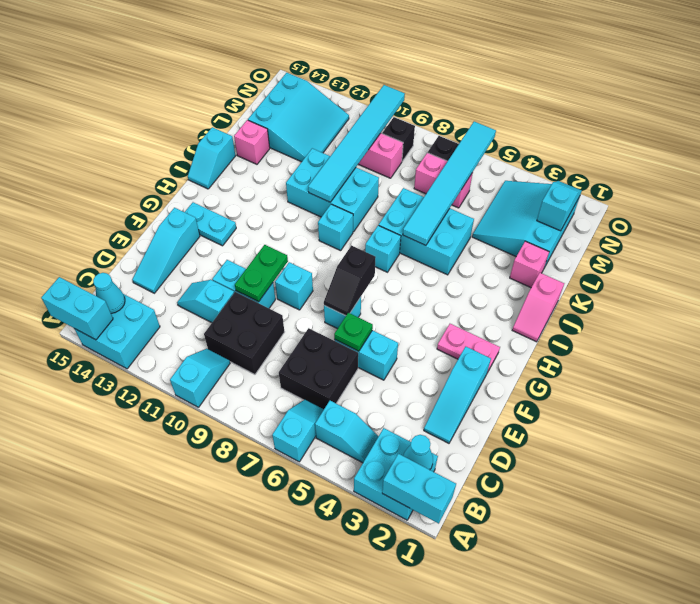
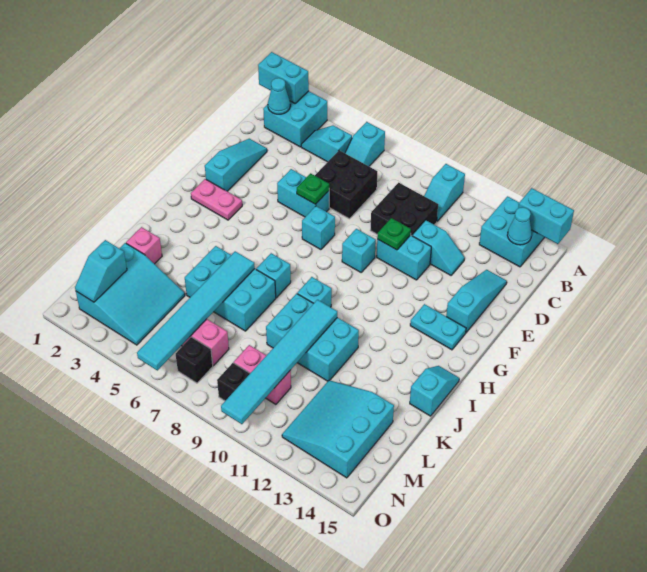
green 1x2 plate [235,245,288,302] -> green 1x1 plate [377,218,411,250]
black 1x2 slope [324,245,376,316] -> none
pink 1x2 slope [512,273,564,342] -> none
pink 1x1 brick [234,120,270,164] -> none

